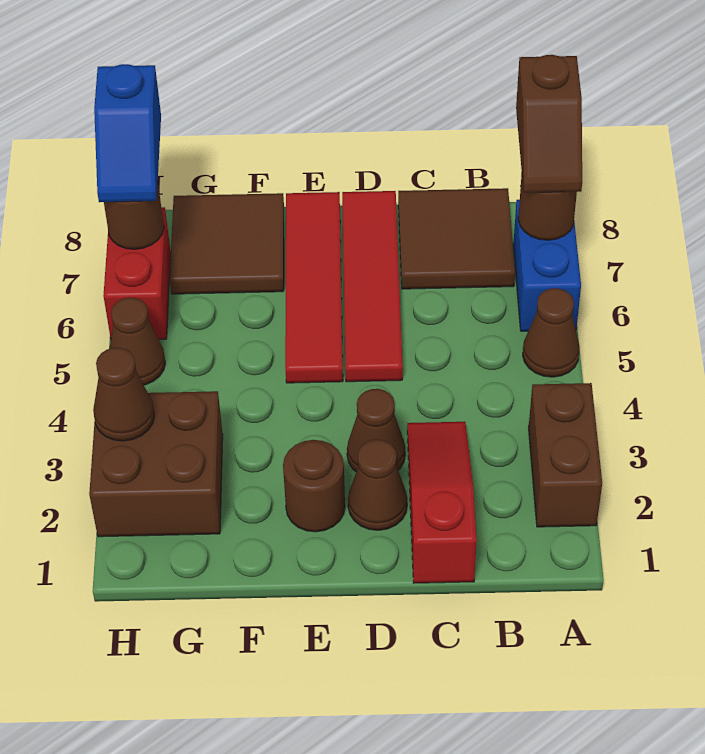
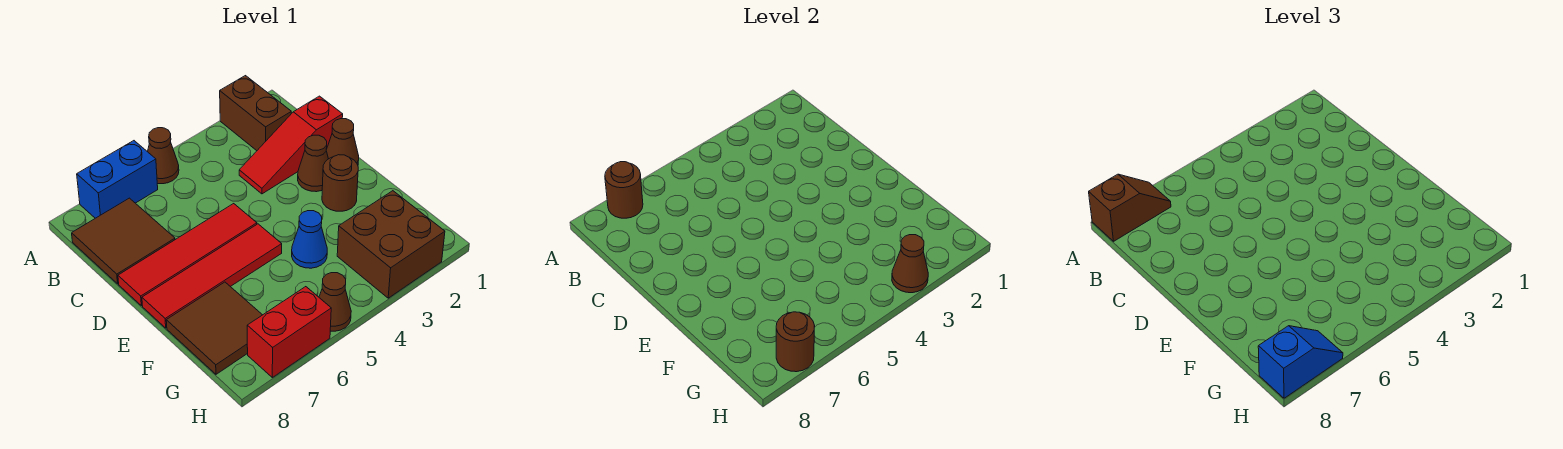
brown 1x2 brick [529,383,602,527] -> brown 1x2 brick turned to [220,76,291,151]
brown 1x1 cone [347,389,405,471] -> brown 1x1 cone moved to [326,119,359,165]
none -> blue 1x1 cone [292,211,327,268]

